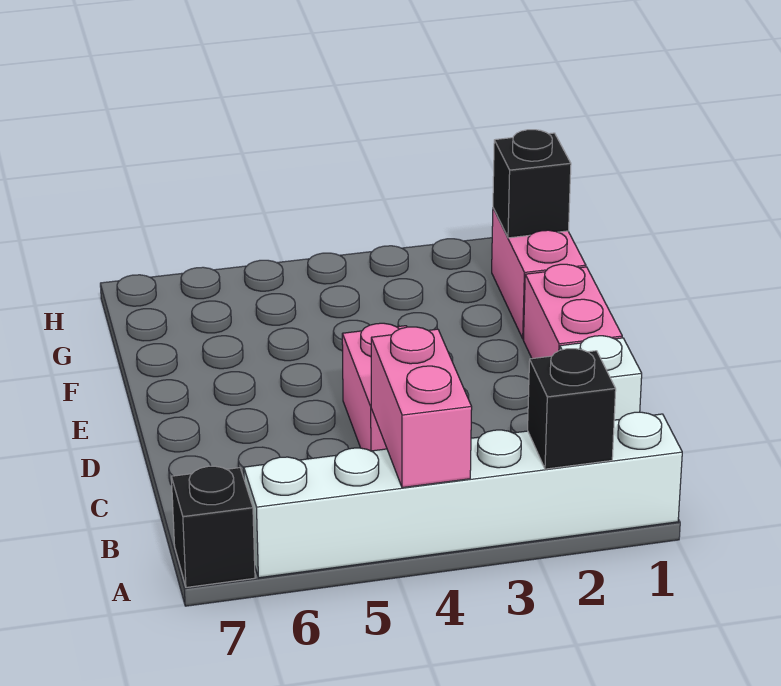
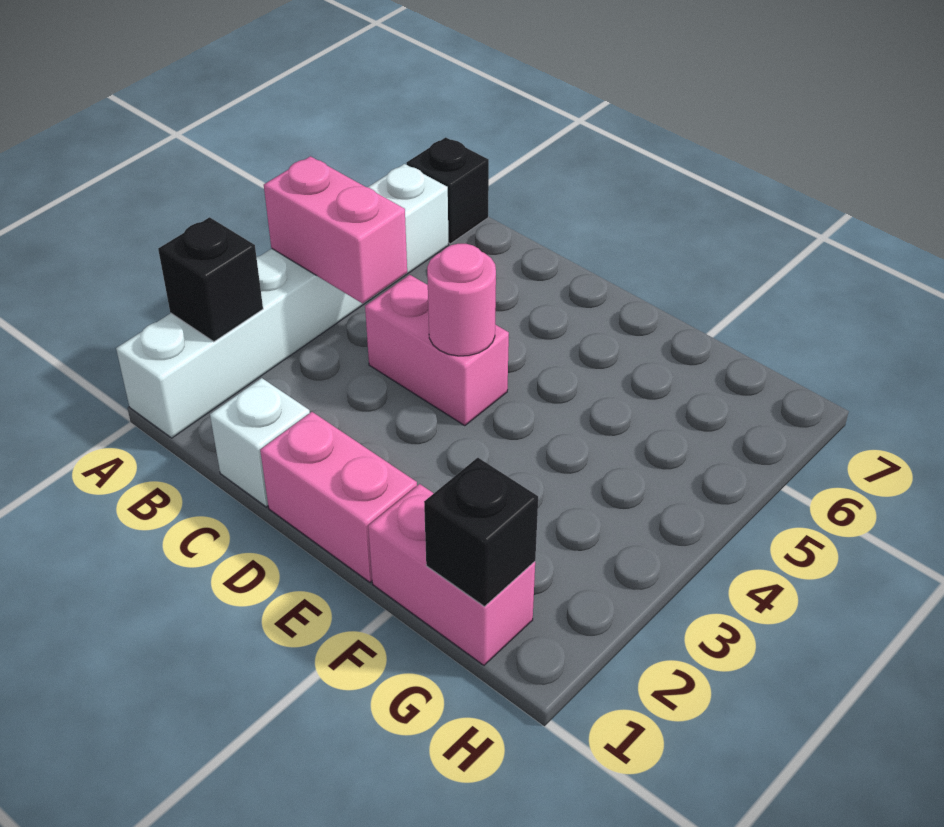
none -> pink 1x1 round brick [427,244,496,356]

